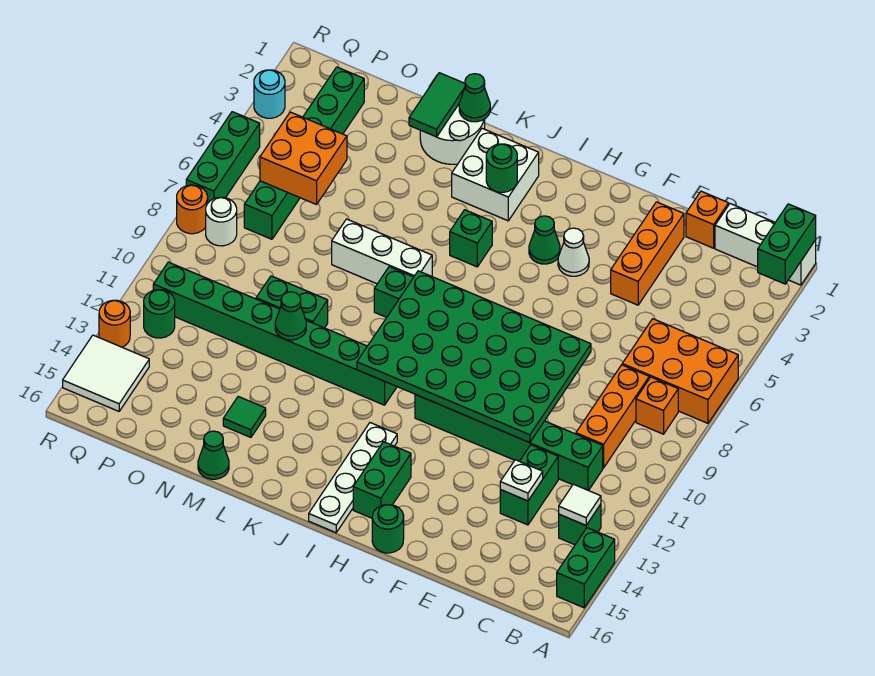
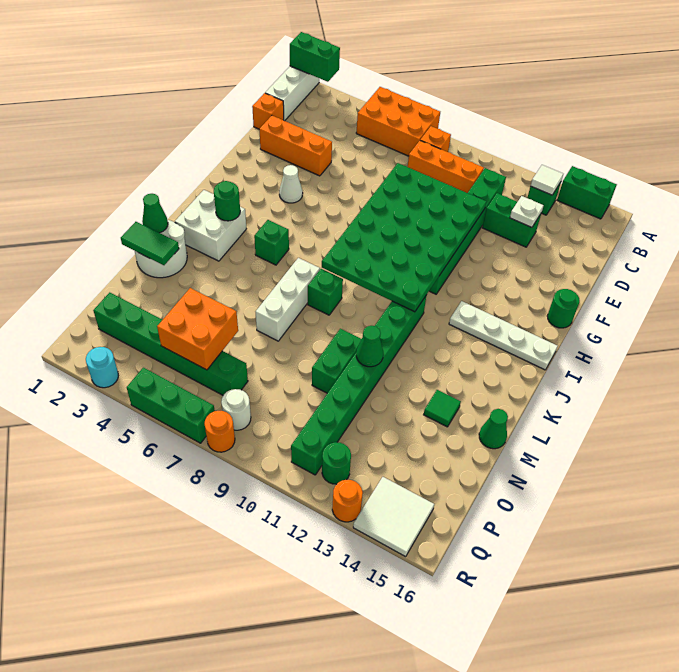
orange 2x3 brick [622,319,738,423] -> orange 2x3 brick turned to [356,87,440,156]
green 1x1 cone [529,216,560,264] -> none
green 1x2 brick [353,442,411,518] -> none

